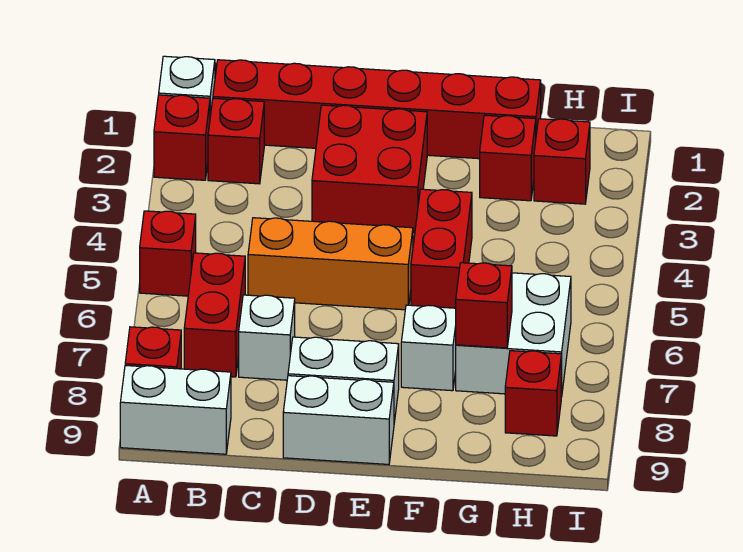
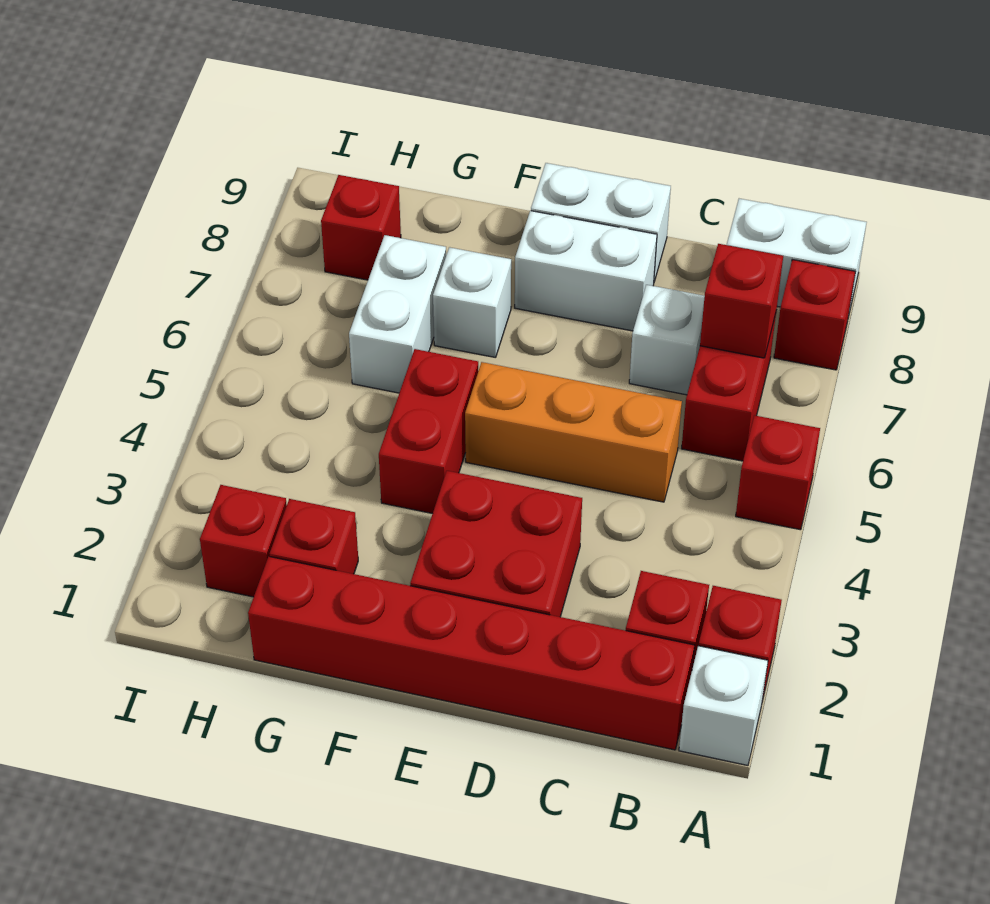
white 2x2 brick [456,273,571,397] -> white 1x2 brick [349,235,446,393]
red 1x1 brick [456,263,512,348] -> red 1x1 brick moved to [700,244,783,358]

